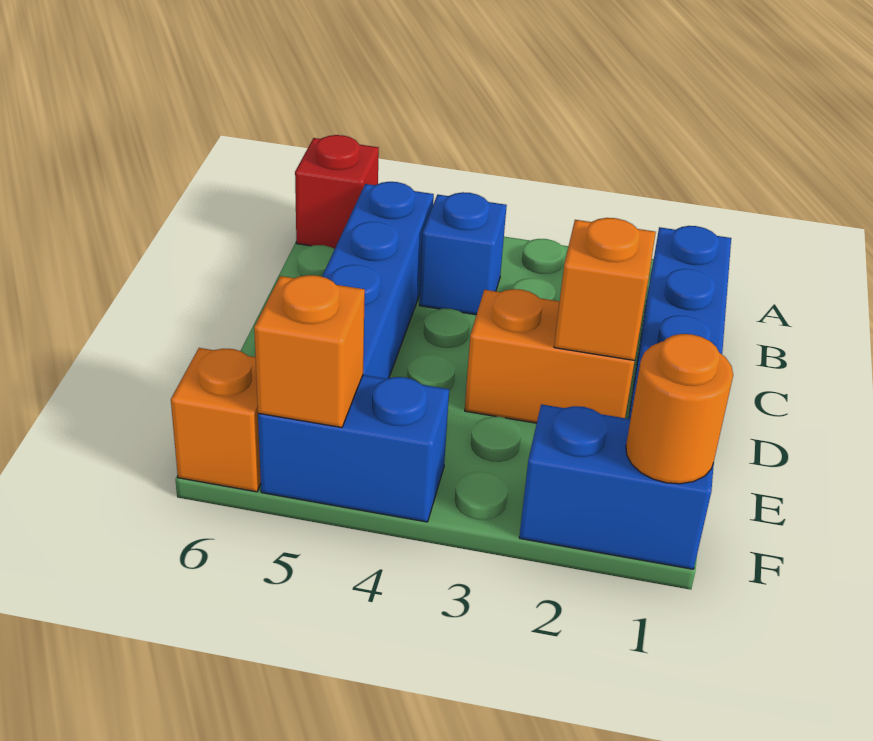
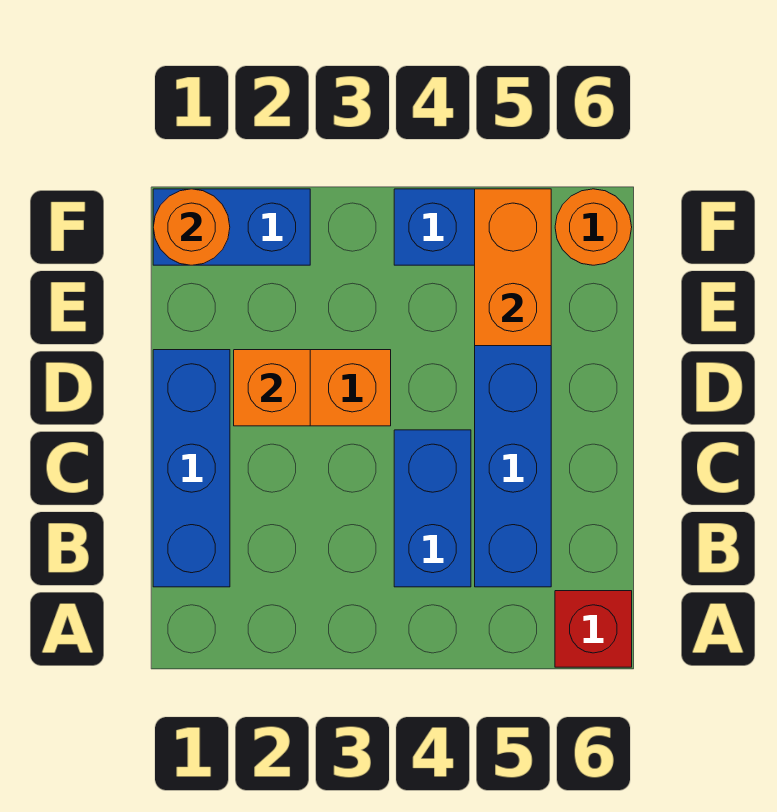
blue 1x1 brick [419,192,507,315] -> blue 1x2 brick [394,430,471,587]
orange 1x1 brick [254,275,365,428] -> orange 1x2 brick [475,189,551,346]
orange 1x1 brick [171,348,261,492] -> orange 1x1 round brick [555,189,632,265]

